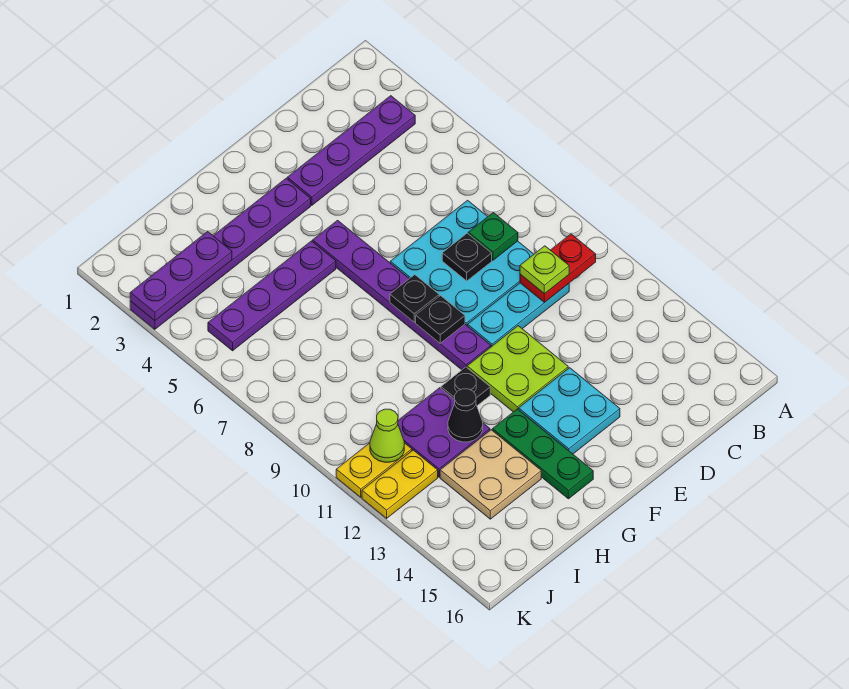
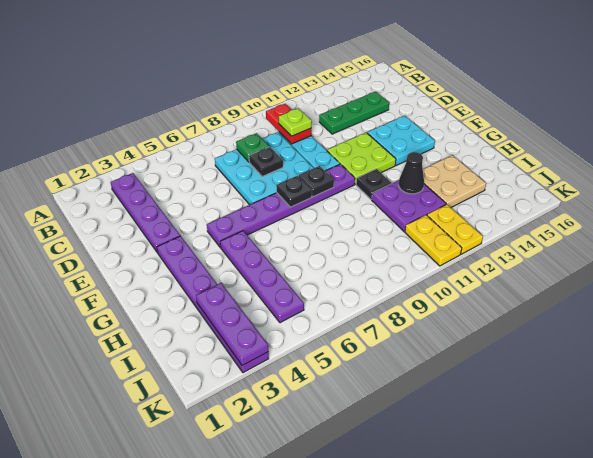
green 1x3 plate [492,409,593,499] -> green 1x3 plate moved to [319,92,389,134]
lime 1x1 cone [370,409,404,462] -> none

